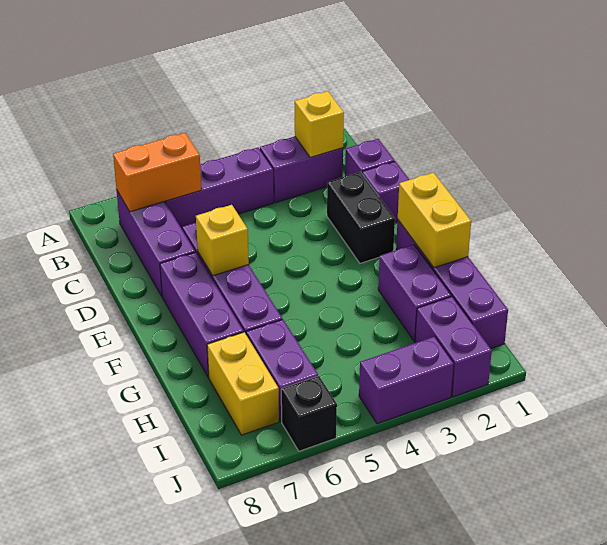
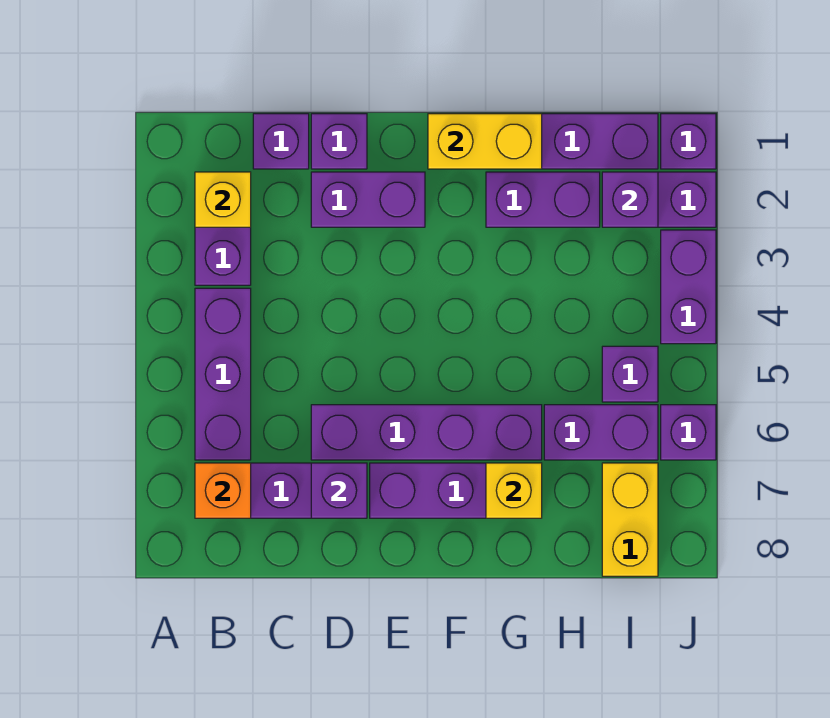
orange 1x2 brick [113,133,202,212] -> orange 1x1 brick [195,463,251,518]
black 1x2 brick [327,172,395,263] -> purple 1x2 brick [311,172,425,227]
none -> purple 1x1 brick [311,463,367,518]
yellow 1x1 brick [196,205,249,276] -> yellow 1x1 brick moved to [486,463,542,518]
yellow 1x2 brick [207,332,279,435] -> yellow 1x2 brick turned to [602,463,658,576]
none -> purple 1x1 brick [602,172,658,227]
none -> purple 1x1 brick [602,346,658,402]
none -> purple 1x1 brick [661,114,716,169]
black 1x1 brick [281,376,337,451] -> purple 1x1 brick [661,405,716,460]

